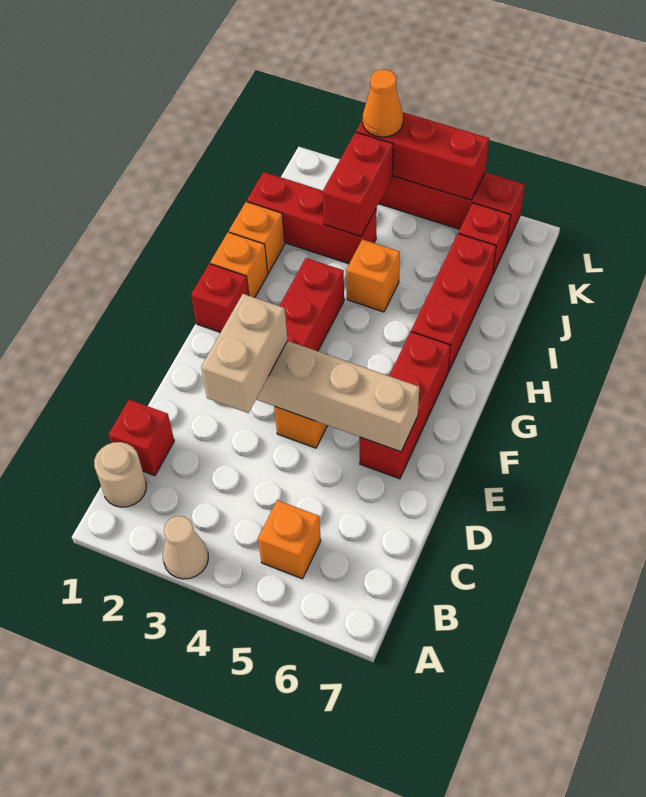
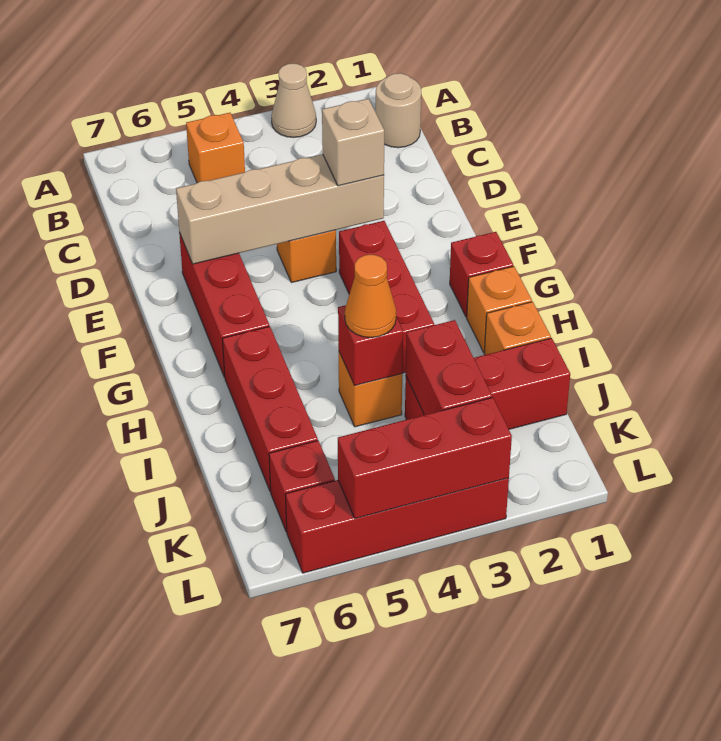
red 1x1 brick [108,400,174,476] -> red 1x1 brick moved to [338,305,403,386]
tan 1x2 brick [201,294,287,413] -> tan 1x1 brick [322,99,384,186]
orange 1x1 cone [363,69,403,137] -> orange 1x1 cone moved to [345,255,396,338]

